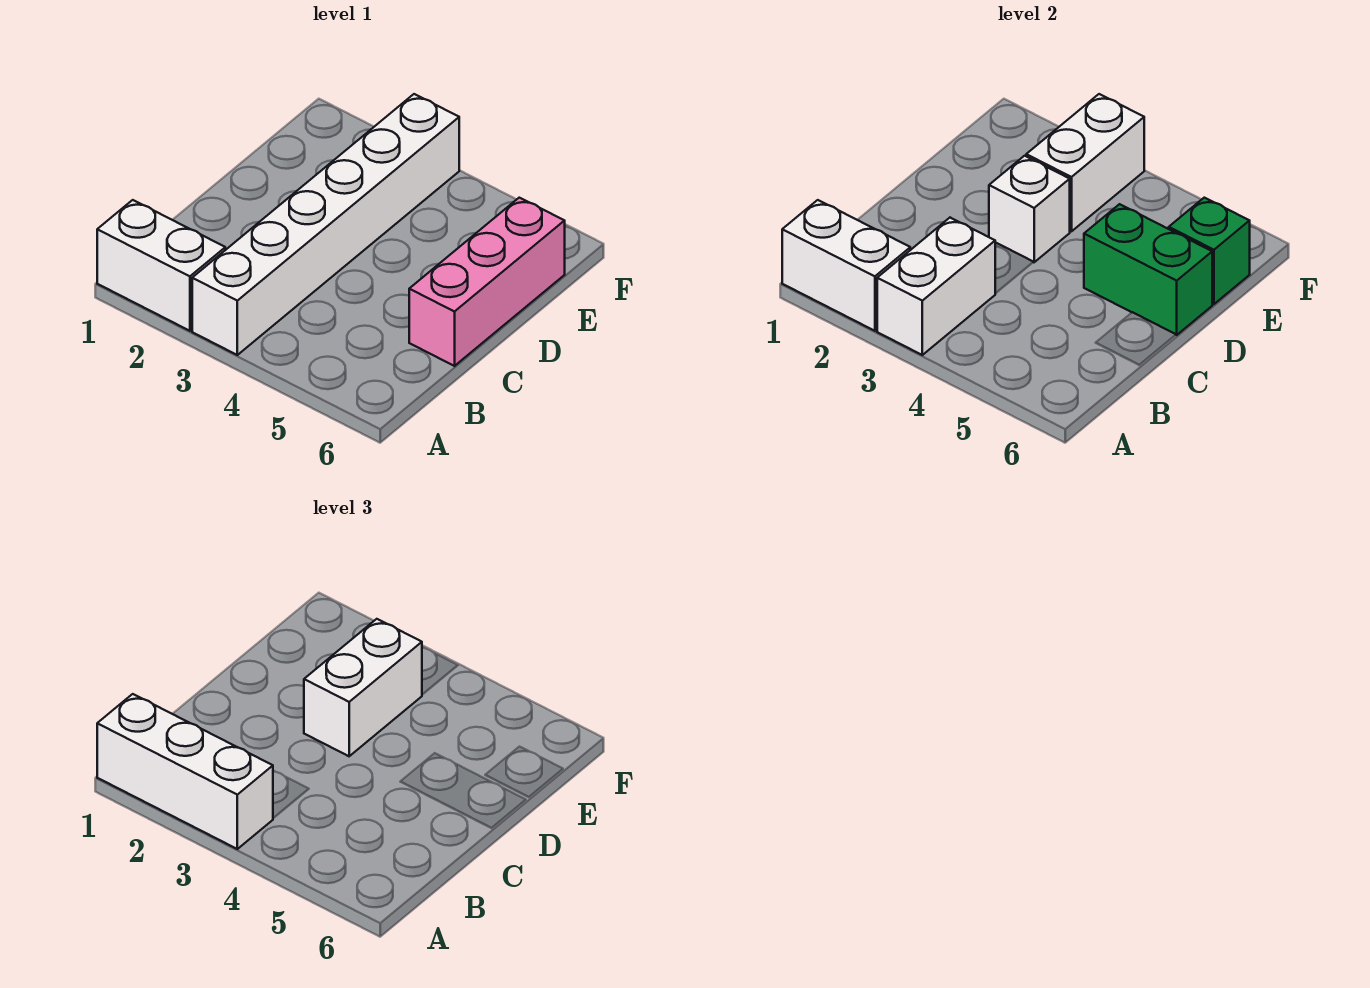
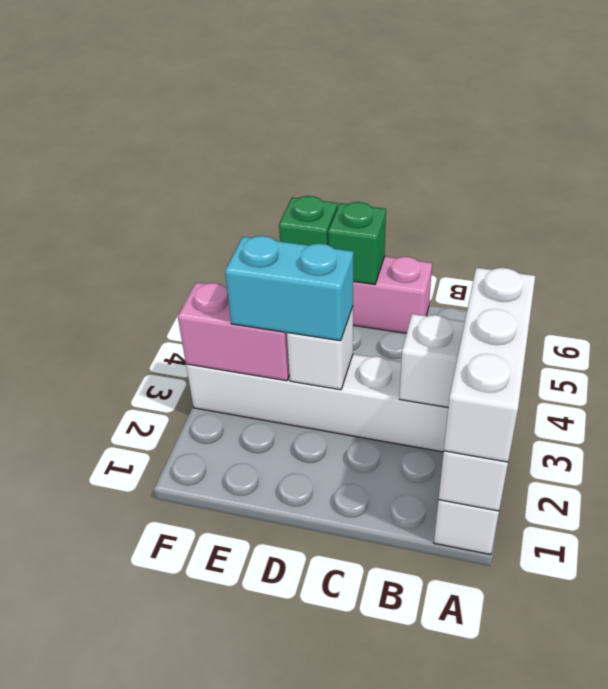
white 1x2 brick [304,619,422,756] -> cyan 1x2 brick [225,236,353,341]
green 1x2 brick [1084,204,1212,335] -> green 1x1 brick [328,202,386,284]
white 1x2 brick [1026,94,1144,231] -> pink 1x2 brick [178,282,290,381]

